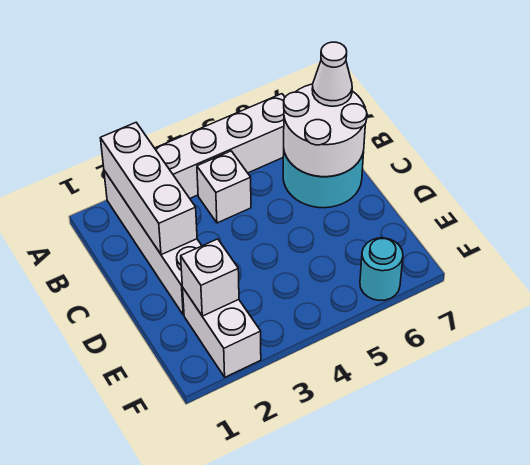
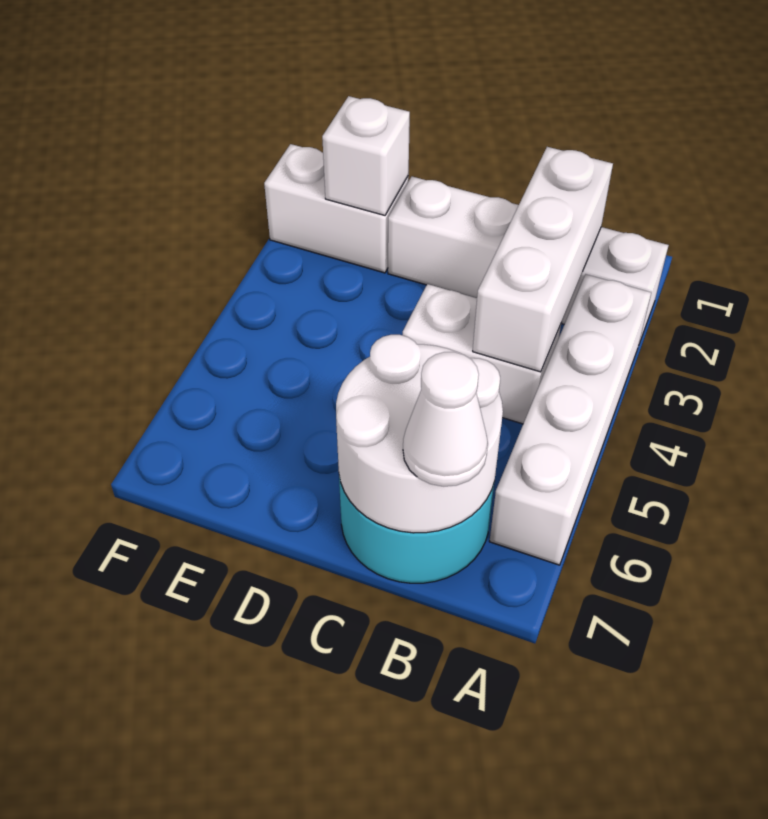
white 1x3 brick [100,123,197,255] -> white 1x3 brick turned to [473,147,613,372]
white 1x1 brick [197,151,251,223] -> white 1x2 brick [403,284,561,424]
cyan 1x1 round brick [360,238,403,300] -> none

